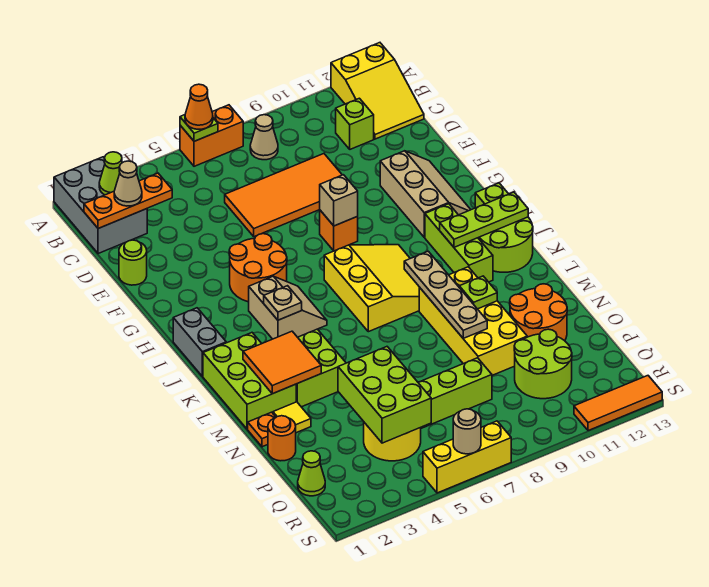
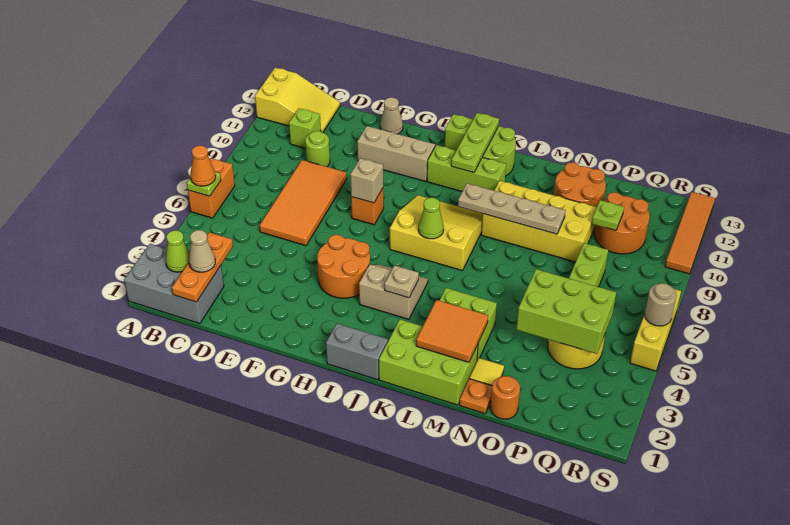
tan 1x1 cone [250,115,278,160] -> tan 1x1 cone moved to [380,97,403,134]
lime 1x1 round brick [119,240,147,285] -> lime 1x1 round brick moved to [305,131,330,167]
lime 1x1 plate [459,276,497,309] -> lime 1x1 plate moved to [592,200,624,231]
lime 2x2 round brick [514,329,572,399] -> orange 2x2 round brick [595,192,650,254]
lime 1x1 cone [298,451,325,496] -> lime 1x1 cone moved to [418,198,444,239]
orange 1x3 tile [574,376,662,431] -> orange 1x4 tile [665,192,715,274]

